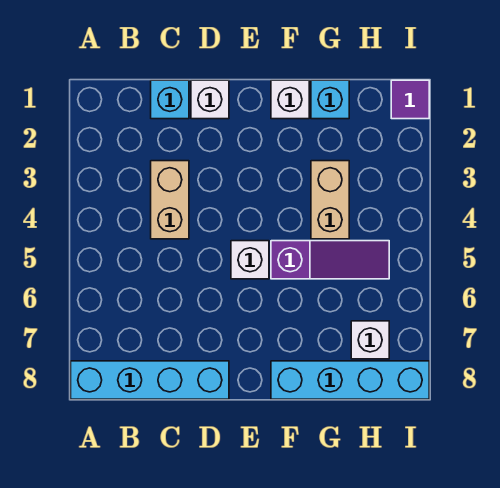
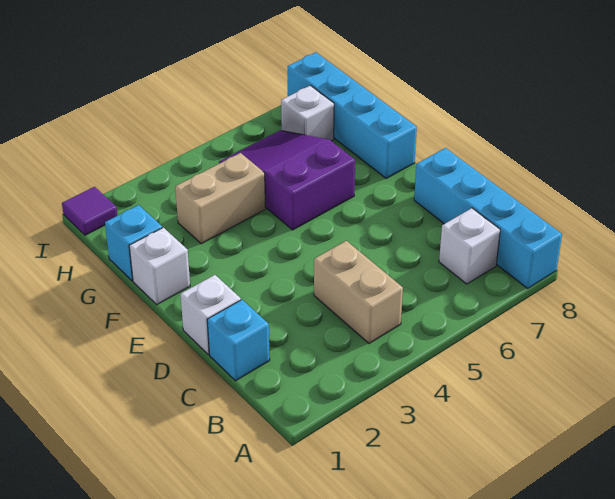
tan 1x2 brick [151,161,189,239] -> tan 1x2 brick turned to [314,241,403,343]
white 1x1 brick [231,241,269,279] -> white 1x1 brick moved to [439,208,500,284]
purple 1x3 slope [271,241,389,279] -> purple 2x3 slope [219,130,355,230]

